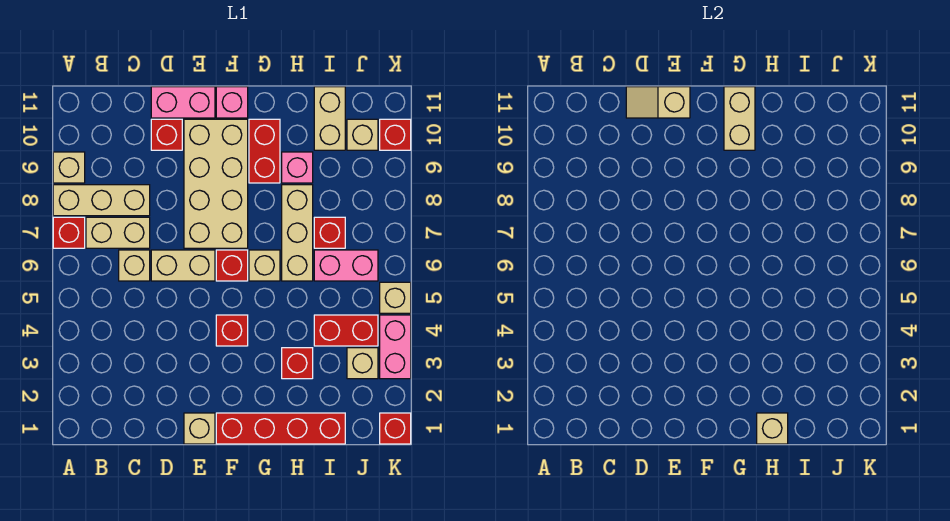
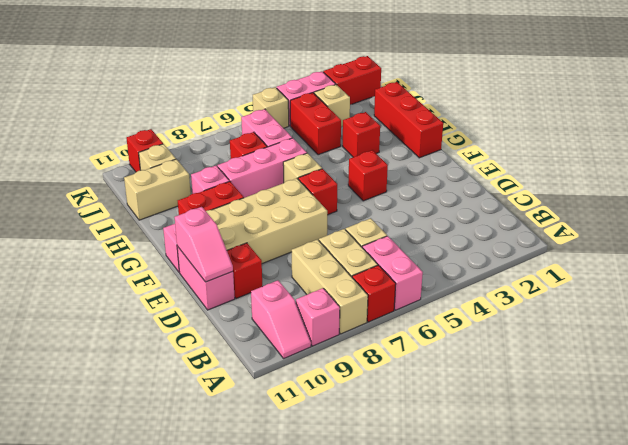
none -> pink 1x2 brick [362,236,423,310]
tan 1x1 brick [53,152,85,183] -> pink 1x1 brick [296,288,340,346]
none -> pink 1x2 slope [251,280,311,358]
tan 1x2 brick [151,250,215,281] -> none
tan 1x2 slope [626,87,690,118] -> pink 1x2 slope [174,207,233,282]
tan 1x1 brick [184,413,215,444] -> none
red 1x4 brick [216,413,345,444] -> red 1x3 brick [374,82,443,158]
tan 1x2 brick [724,87,755,150] -> none
tan 1x1 brick [757,413,788,444] -> none
tan 1x3 brick [282,185,313,281] -> pink 1x3 brick [218,138,307,198]
red 1x1 brick [380,413,411,444] -> red 1x2 brick [323,56,381,105]

